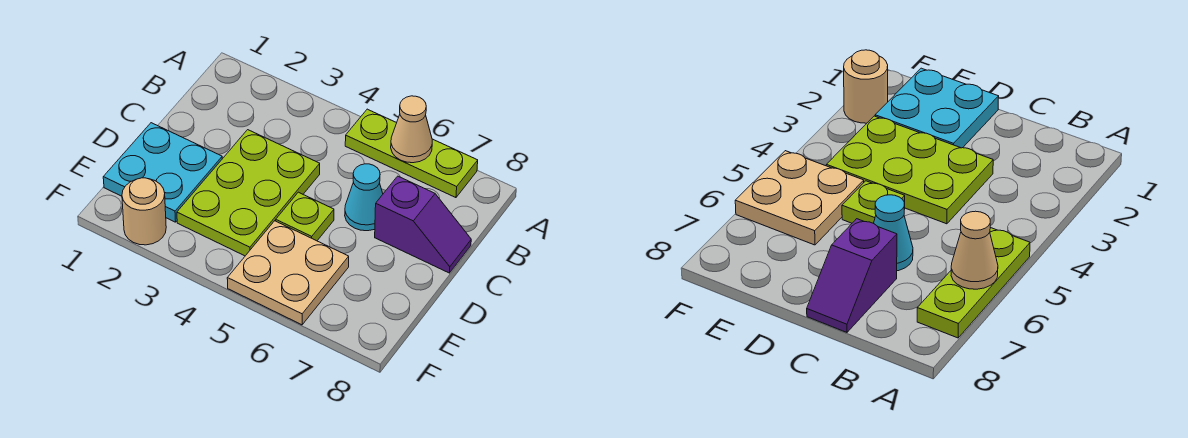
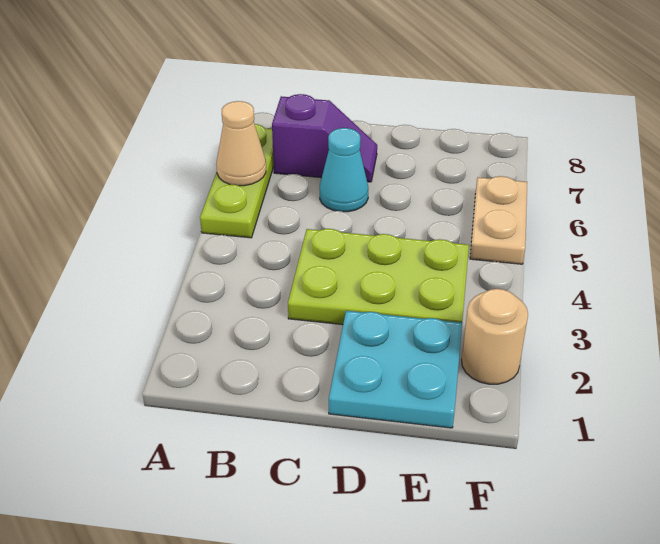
purple 1x2 slope [375,176,471,273] -> purple 1x2 slope turned to [272,94,377,182]
lime 1x1 plate [276,192,334,241] -> none
tan 2x2 plate [227,221,349,325] -> tan 1x2 plate [470,176,527,264]

